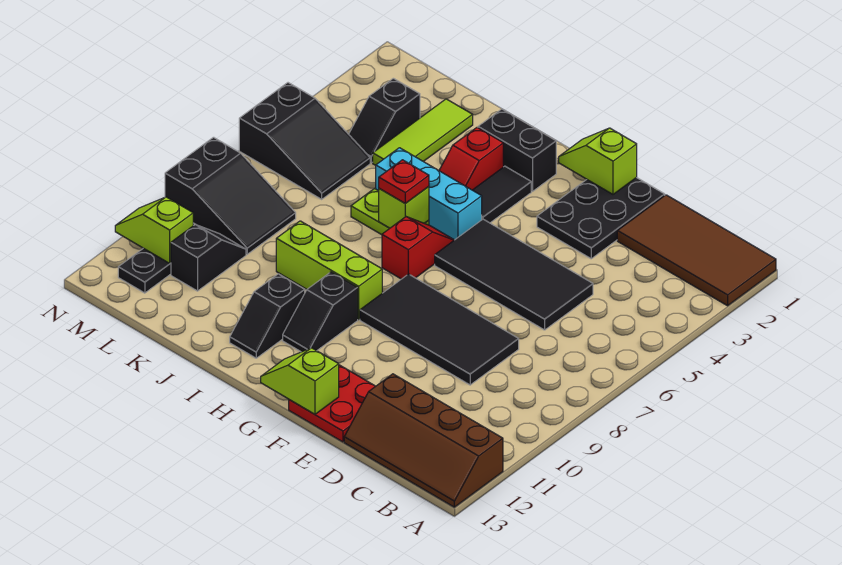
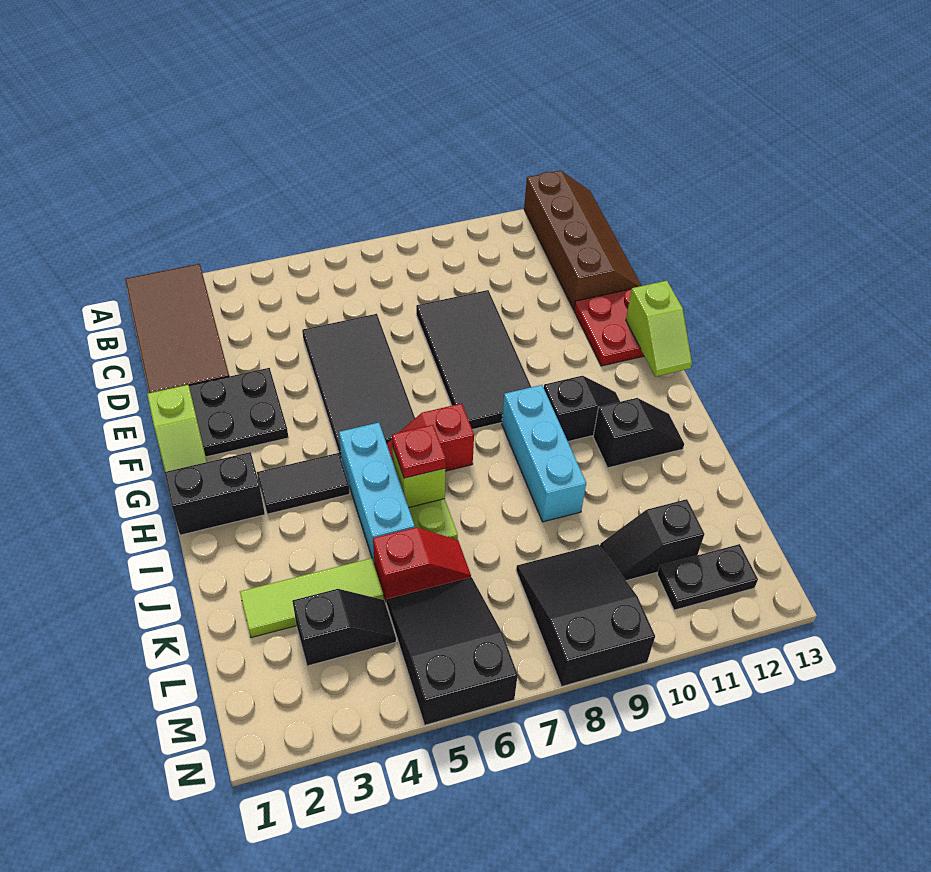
black 1x2 brick [478,109,556,191] -> black 1x2 brick turned to [164,452,265,535]
lime 1x3 brick [276,221,382,320] -> cyan 1x3 brick [502,385,586,522]
red 1x2 slope [439,128,503,190] -> red 1x2 slope moved to [373,527,471,601]
lime 1x2 slope [115,197,193,263] -> none

